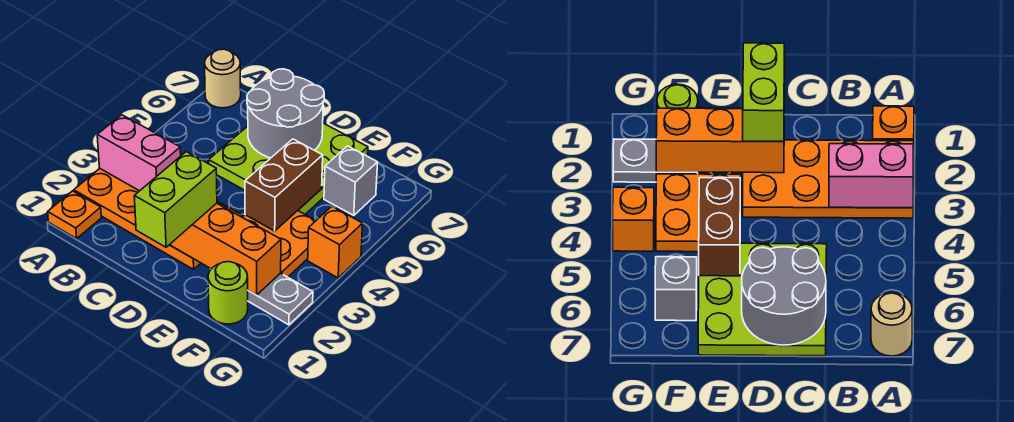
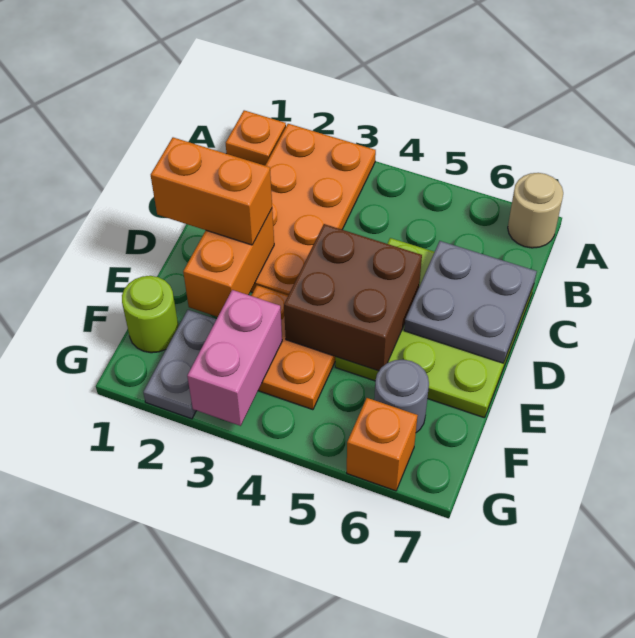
pink 1x2 brick [97,115,181,191] -> pink 1x2 brick moved to [187,290,282,426]
grey 2x2 round brick [247,69,324,158] -> grey 2x2 plate [404,241,537,363]
lime 1x2 brick [134,152,217,247] -> orange 1x2 brick [151,137,272,245]
orange 1x3 brick [170,203,281,295] -> orange 1x2 brick [183,209,274,317]
brown 1x2 brick [245,139,323,231] -> brown 2x2 brick [284,224,422,371]
grey 1x1 brick [324,146,378,215] -> grey 1x1 round brick [374,360,429,433]
orange 1x1 brick [308,206,363,278] -> orange 1x1 brick moved to [347,398,418,491]

